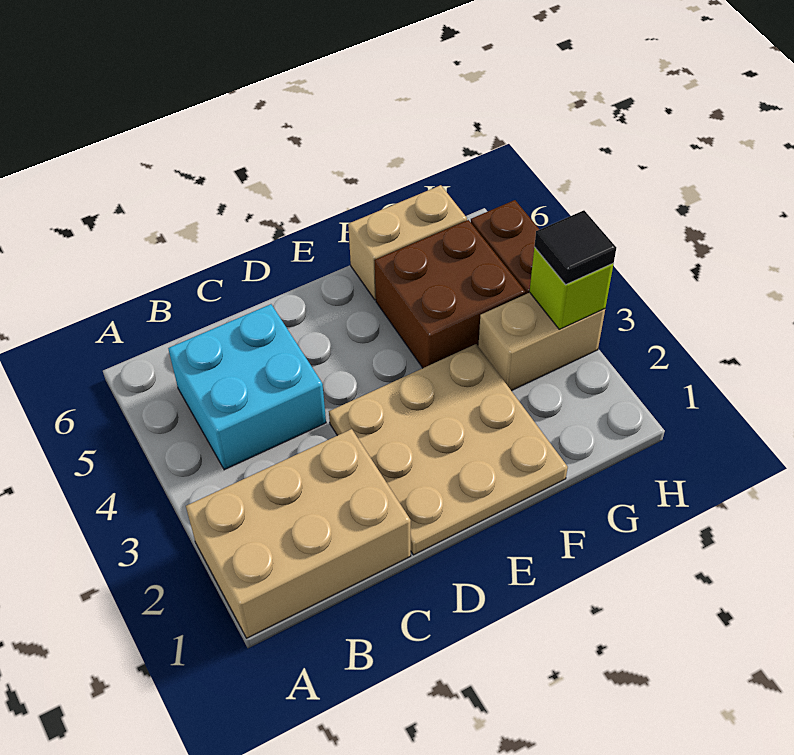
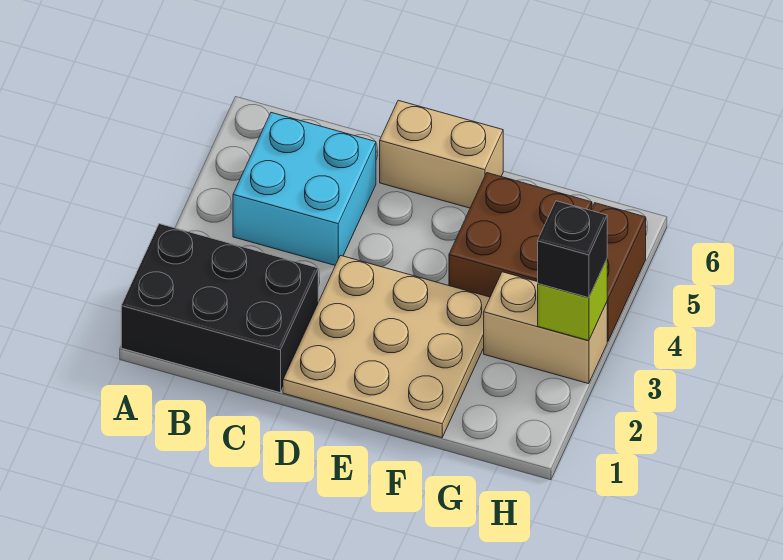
tan 2x3 brick [186,429,411,638] -> black 2x3 brick [121,224,318,392]
tan 1x2 brick [348,185,467,300] -> tan 1x2 brick moved to [380,100,503,208]
black 1x1 tile [534,210,616,285] -> black 1x1 brick [538,201,607,298]

